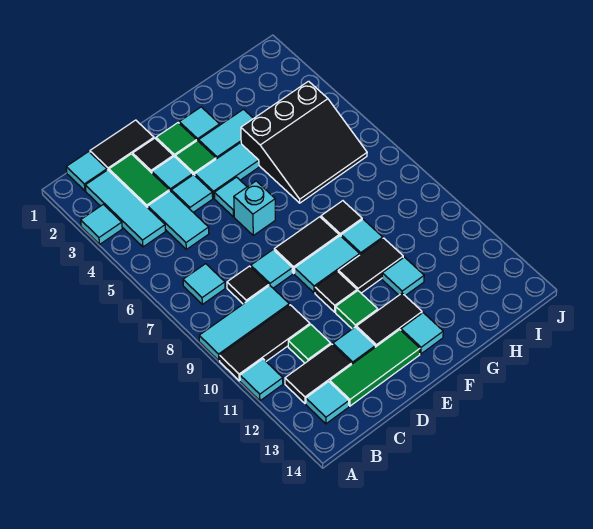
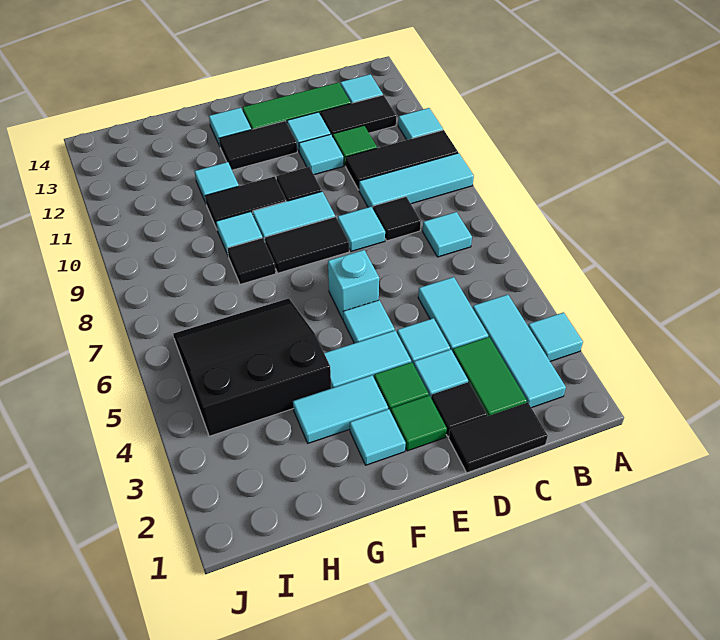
cyan 1x1 tile [66,152,107,191] -> cyan 1x1 tile moved to [299,134,343,175]
green 1x1 tile [336,291,378,329] -> none

